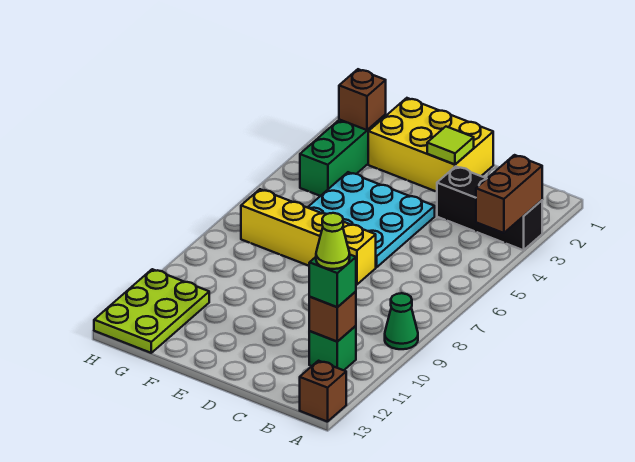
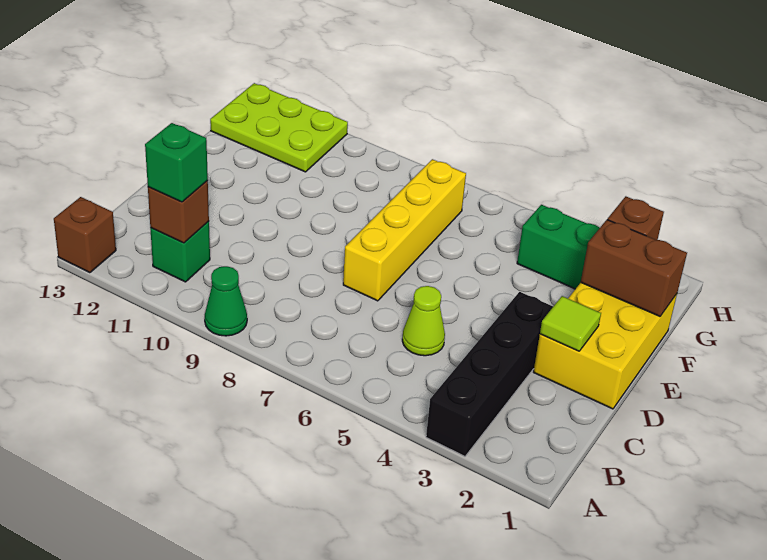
black 1x3 brick [437,166,542,250] -> black 1x4 brick [426,292,553,456]
brown 1x2 brick [476,155,542,233] -> brown 1x2 brick moved to [581,220,687,316]
lime 1x1 cone [316,213,350,269] -> lime 1x1 cone moved to [402,286,445,356]
cyan 3x3 plate [307,172,435,267] -> none

